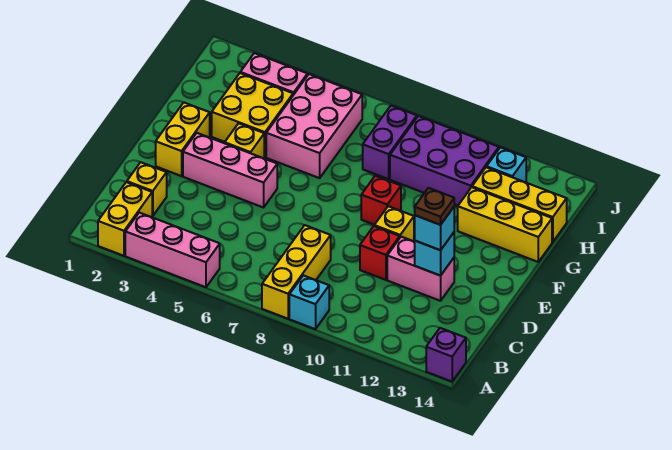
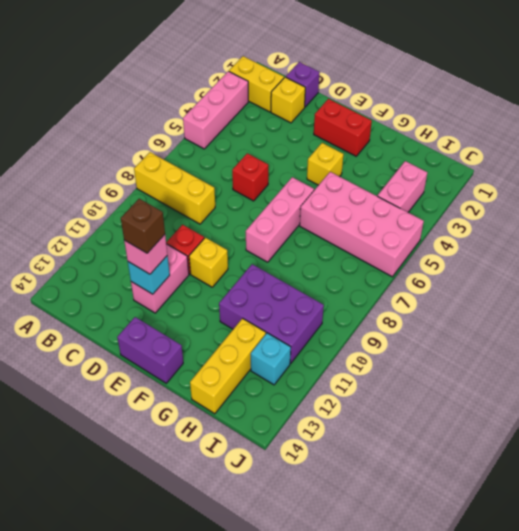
cyan 1x1 brick [289,275,329,329] -> none
purple 1x1 brick [426,328,466,382] -> purple 1x1 brick moved to [286,62,320,107]
cyan 1x1 brick [415,207,454,250] -> pink 1x1 brick [124,235,167,274]
brown 1x1 plate [415,188,454,225] -> brown 1x1 brick [121,199,165,253]
yellow 1x2 brick [156,103,210,176] -> red 1x2 brick [314,99,372,156]
pink 1x3 brick [183,133,277,208] -> pink 1x3 brick moved to [246,177,314,262]
red 1x1 brick [361,176,401,225] -> red 1x1 brick moved to [232,153,268,201]
yellow 2x2 brick [212,73,293,157] -> none
pink 2x3 brick [266,74,362,178] -> pink 2x4 brick [300,172,424,277]
yellow 1x3 brick [458,187,552,262] -> none
purple 1x2 brick [363,106,417,179] -> purple 1x2 brick moved to [117,317,183,383]
purple 2x3 brick [390,116,499,206] -> purple 2x3 brick turned to [219,264,324,364]

